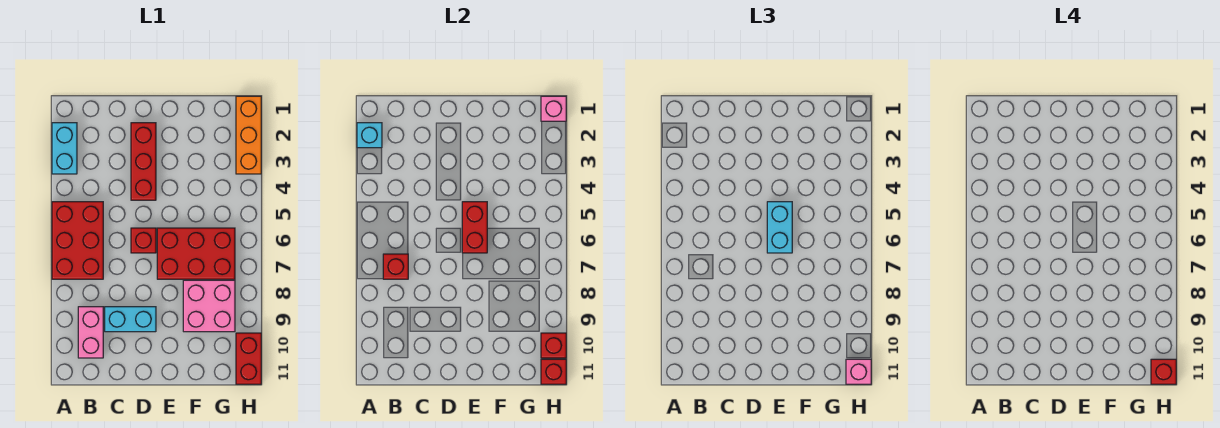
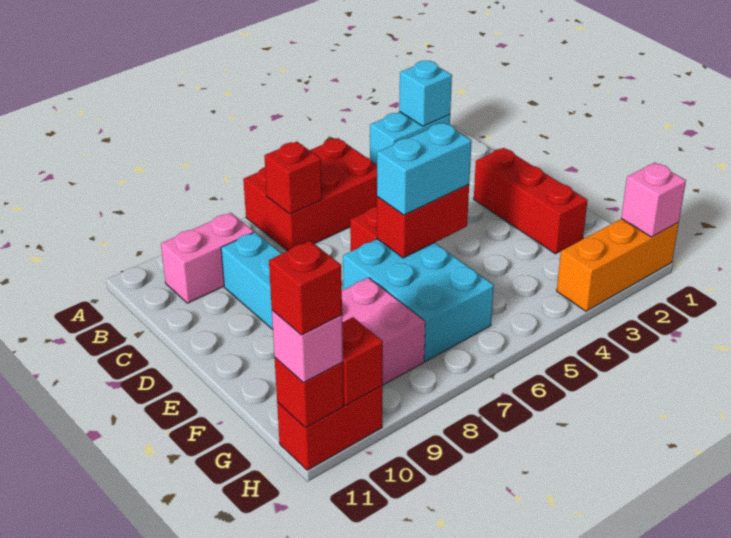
red 1x3 brick [131,123,156,200] -> red 1x3 brick turned to [474,148,588,254]
red 2x3 brick [157,228,235,279] -> cyan 2x3 brick [343,239,494,361]

